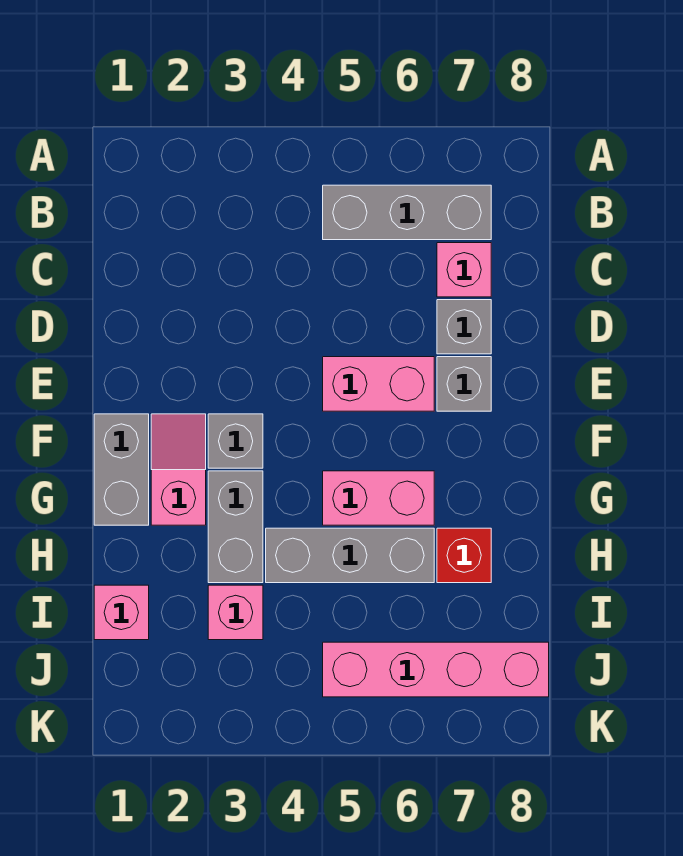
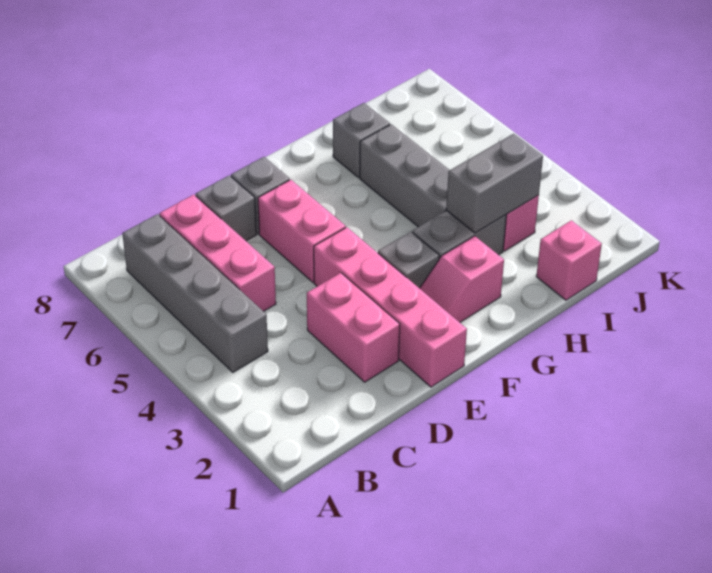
grey 1x3 brick [323,185,491,240] -> grey 1x4 brick [122,214,268,372]
pink 1x1 brick [437,243,491,297] -> pink 1x3 brick [159,195,276,312]
grey 1x2 brick [94,414,149,525] -> grey 1x2 brick moved to [446,134,543,233]
pink 1x2 brick [323,471,434,525] -> pink 1x2 brick moved to [307,273,400,382]
red 1x1 brick [437,528,491,583] -> grey 1x1 brick [333,103,390,178]
pink 1x4 brick [323,642,549,697] -> pink 1x4 brick moved to [314,227,467,387]

